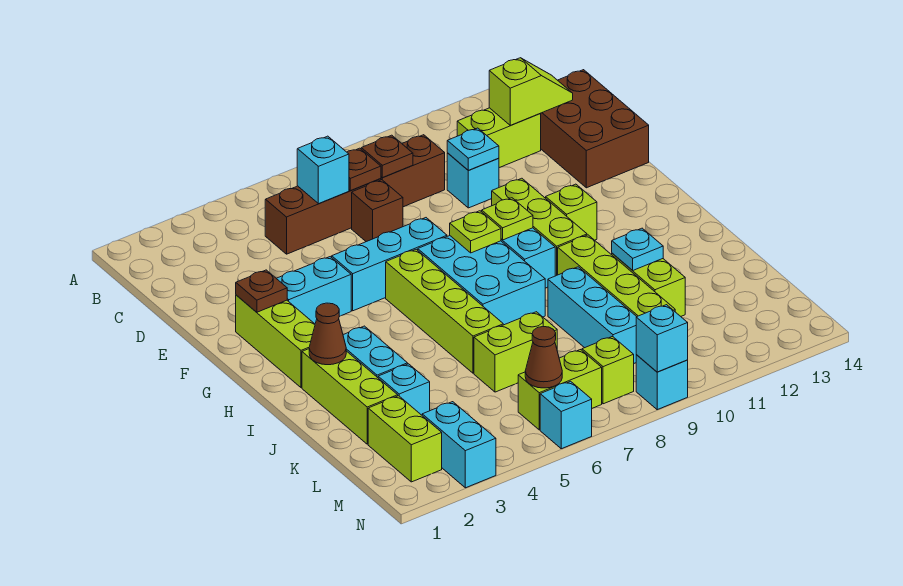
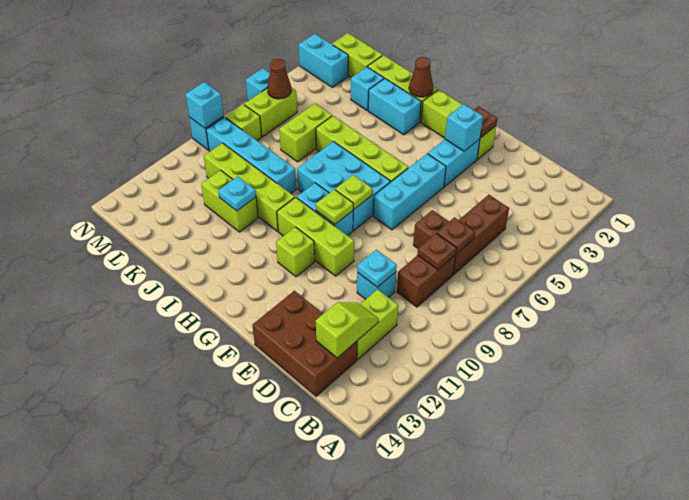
cyan 1x1 brick [297,136,349,204] -> cyan 1x1 brick moved to [445,104,483,151]
lime 1x2 slope [489,58,573,125] -> lime 1x2 slope turned to [316,302,378,358]
cyan 1x3 brick [548,267,637,363] -> cyan 1x4 brick [206,117,296,193]

